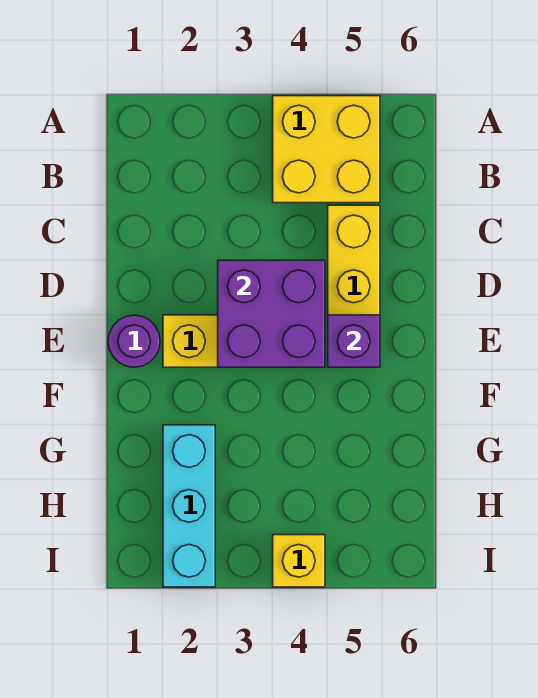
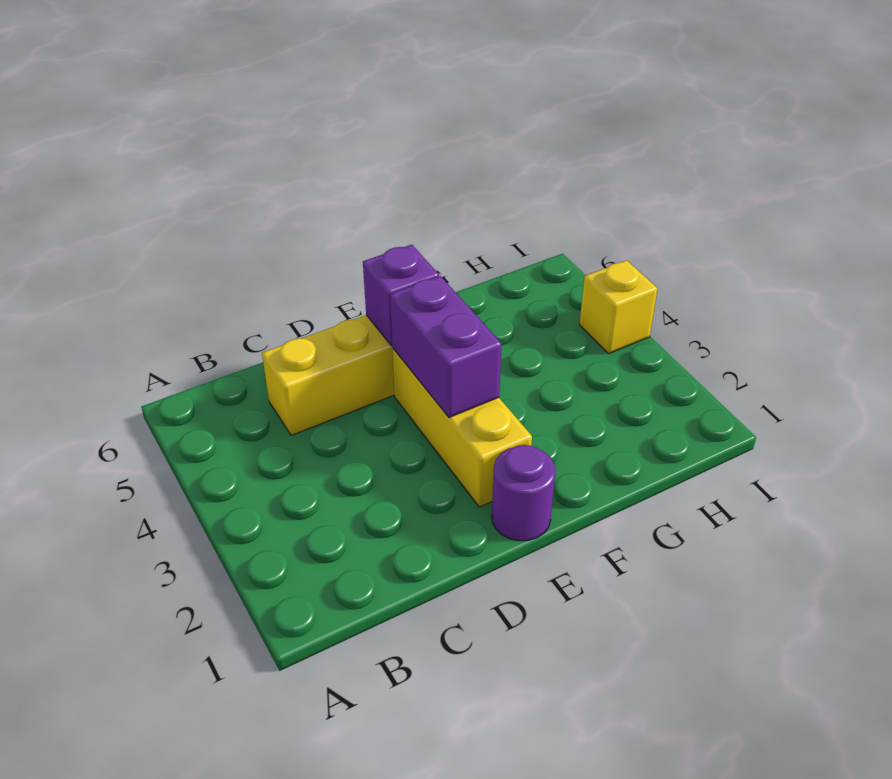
yellow 2x2 brick [273,96,380,203] -> none
purple 2x2 brick [218,260,325,367] -> purple 1x2 brick [390,276,502,417]
cyan 1x3 brick [163,425,215,587] -> none

